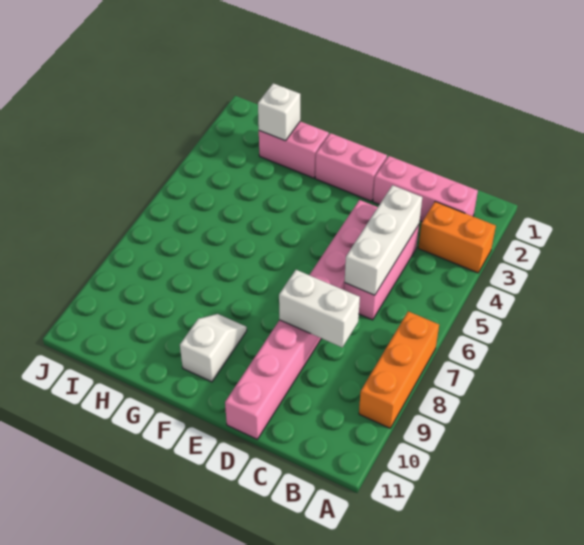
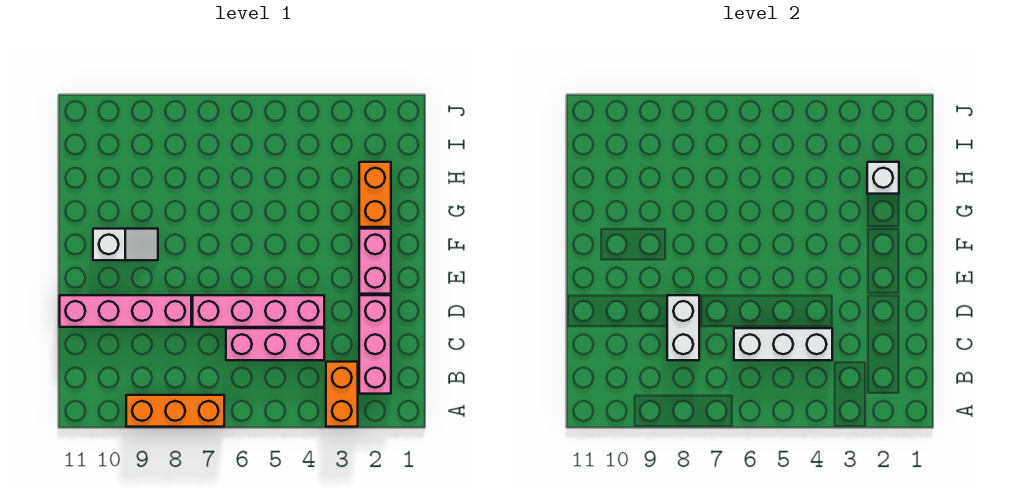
pink 1x2 brick [259,121,329,178] -> orange 1x2 brick [359,162,391,227]

